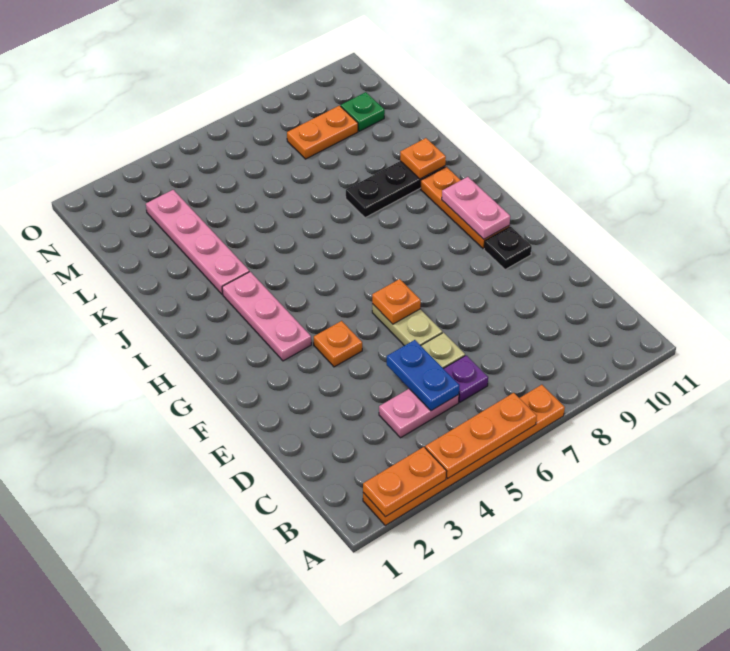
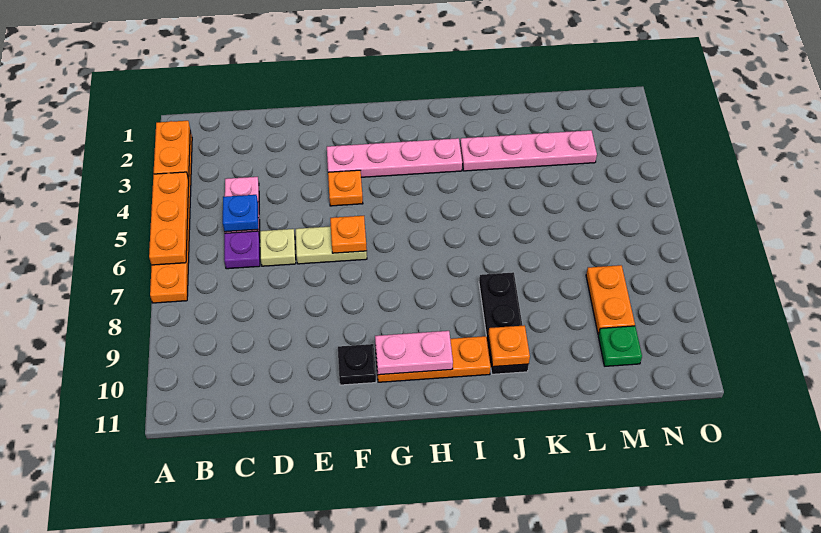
blue 1x2 plate [387,340,460,411] -> blue 1x1 plate [223,195,258,232]
pink 1x3 plate [222,272,311,361] -> pink 1x4 plate [327,138,462,177]

